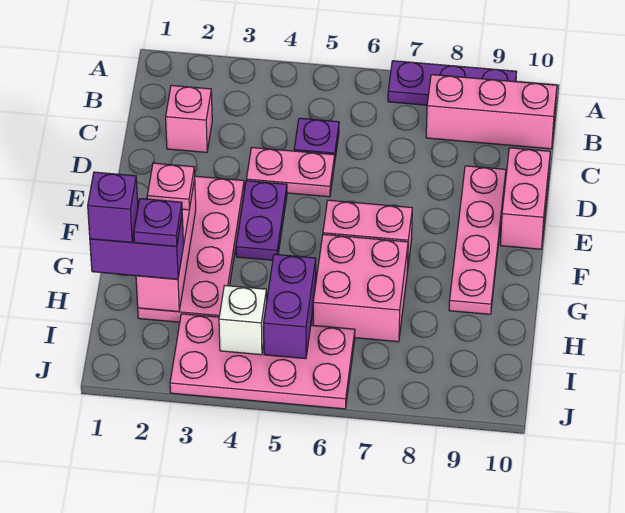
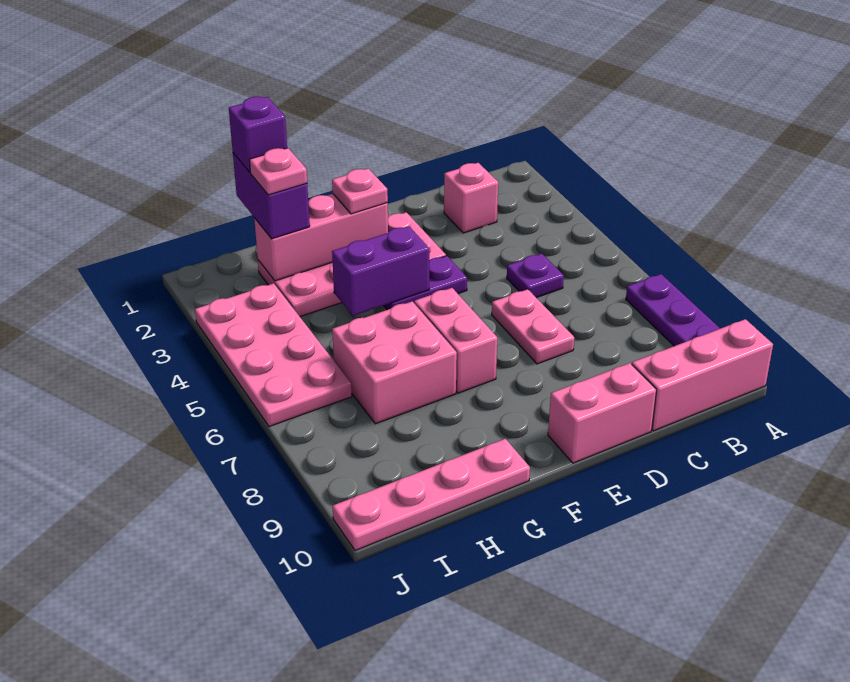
pink 1x3 brick [426,75,557,149] -> pink 1x3 brick turned to [632,319,773,431]
pink 1x2 plate [246,148,335,197] -> pink 1x2 plate moved to [492,289,574,364]
pink 1x4 plate [449,166,506,314] -> pink 1x4 plate moved to [333,439,530,551]
purple 1x1 plate [134,199,182,246] -> pink 1x1 plate [249,148,307,195]
purple 1x2 brick [264,254,316,359] -> purple 1x2 brick moved to [332,226,429,316]
white 1x1 brick [219,285,267,355] -> none

